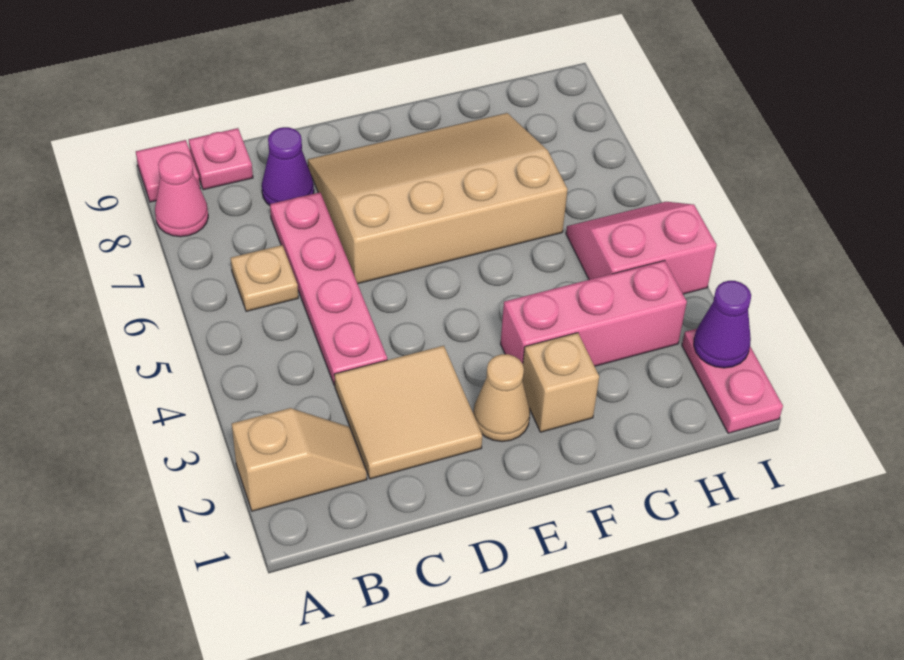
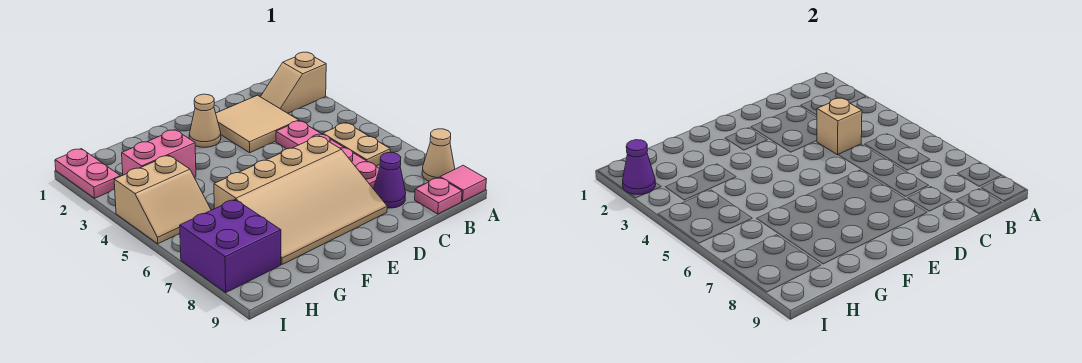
pink 1x1 cone [155,152,208,237] -> tan 1x1 cone [422,129,455,181]
tan 1x1 plate [231,245,298,311] -> tan 1x2 plate [323,123,390,166]
tan 1x1 brick [522,333,599,432] -> tan 1x1 brick moved to [817,98,862,155]
pink 1x3 brick [501,260,687,366] -> pink 1x2 brick [122,130,196,178]
pink 2x2 slope [566,202,717,294] -> tan 2x2 slope [114,155,211,244]
none -> purple 2x2 brick [180,199,281,292]

